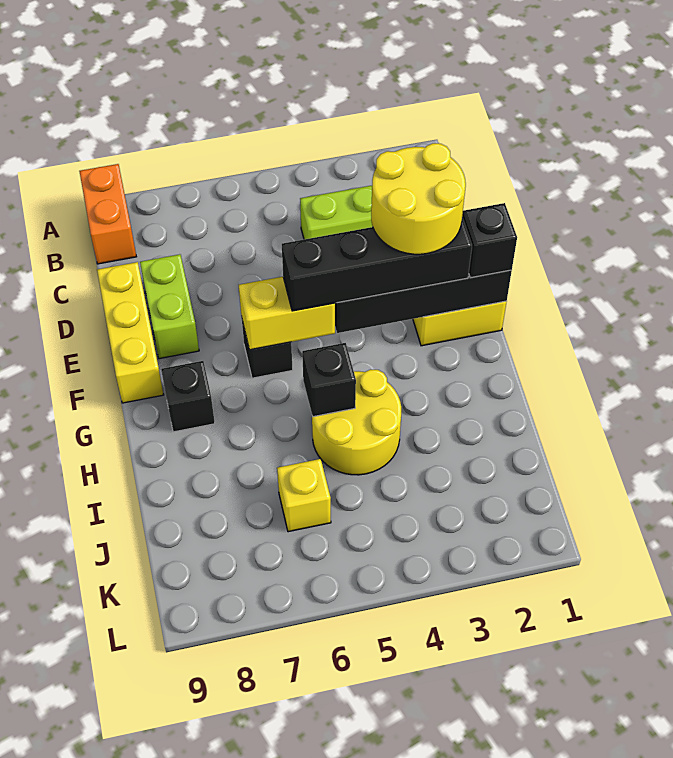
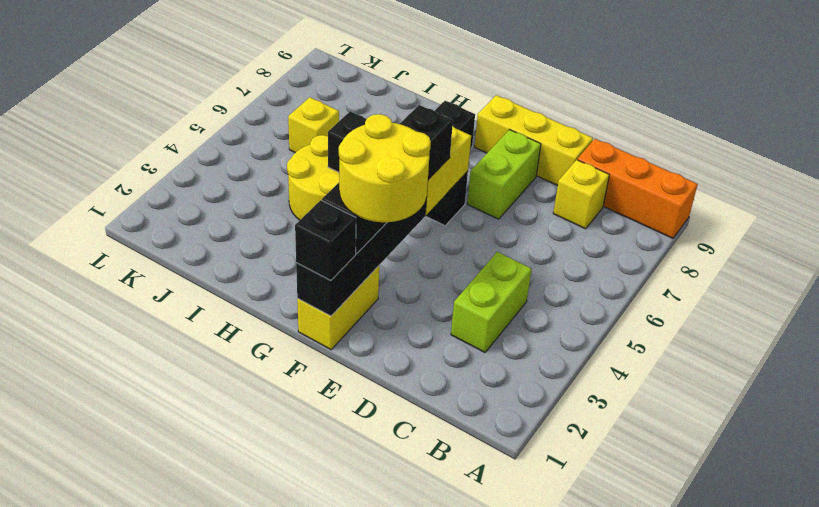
orange 1x2 brick [79,164,136,264] -> orange 1x3 brick [577,139,698,238]
none -> yellow 1x1 brick [553,160,609,229]
lime 1x2 brick [140,254,199,359] -> lime 1x2 brick turned to [467,130,541,219]

